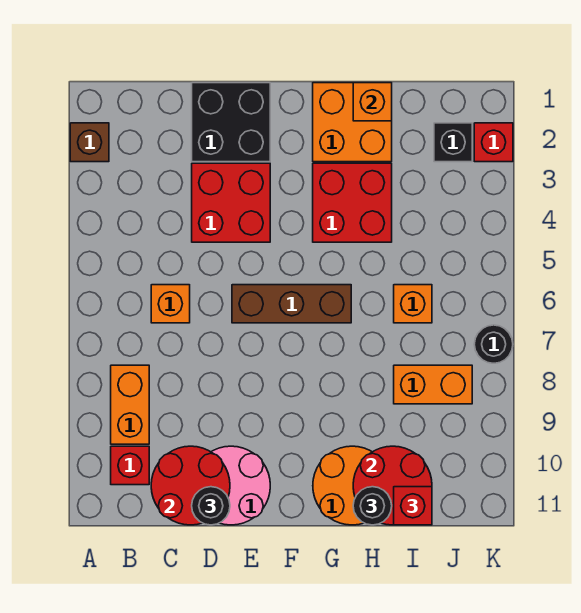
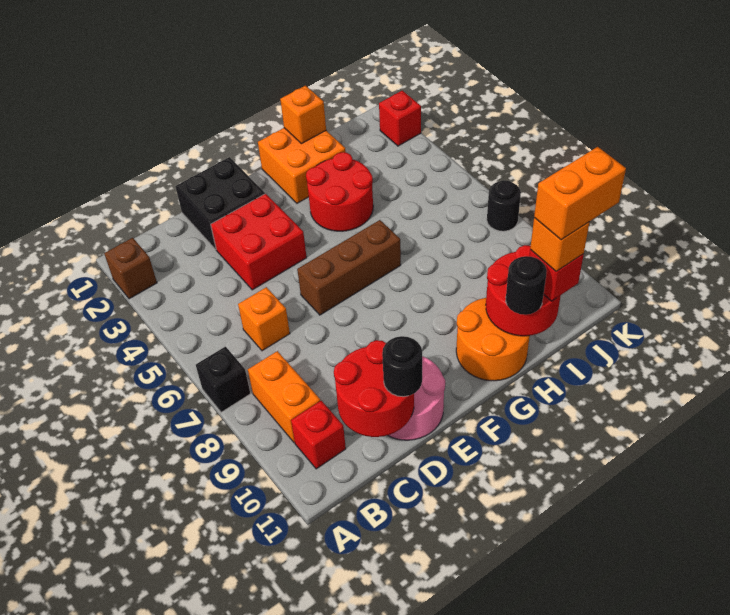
red 2x2 brick [313,163,392,242] -> red 2x2 round brick [306,152,373,231]
orange 1x1 brick [394,285,432,323] -> orange 1x1 brick moved to [530,218,589,271]
orange 1x2 brick [394,365,472,404] -> orange 1x2 brick moved to [534,147,626,240]
black 1x1 brick [434,123,472,162] -> black 1x1 brick moved to [196,346,250,412]

